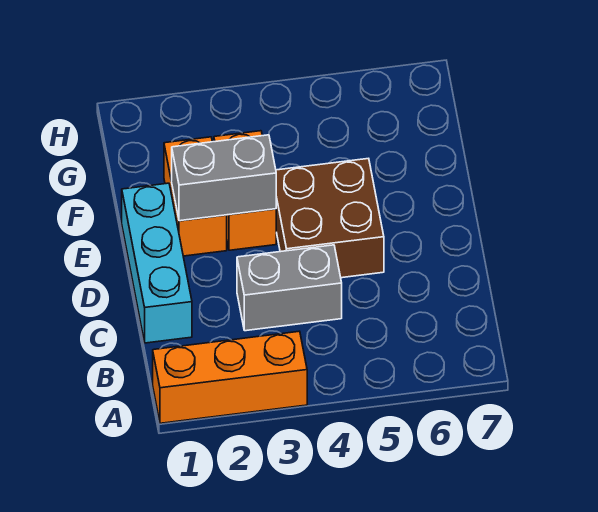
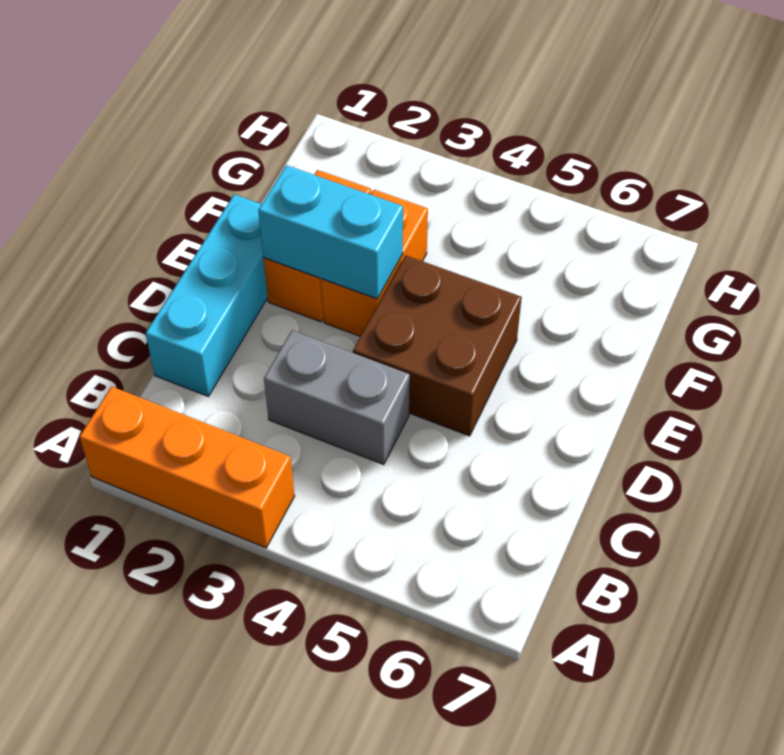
grey 1x2 brick [172,135,276,221] -> cyan 1x2 brick [258,165,403,299]

